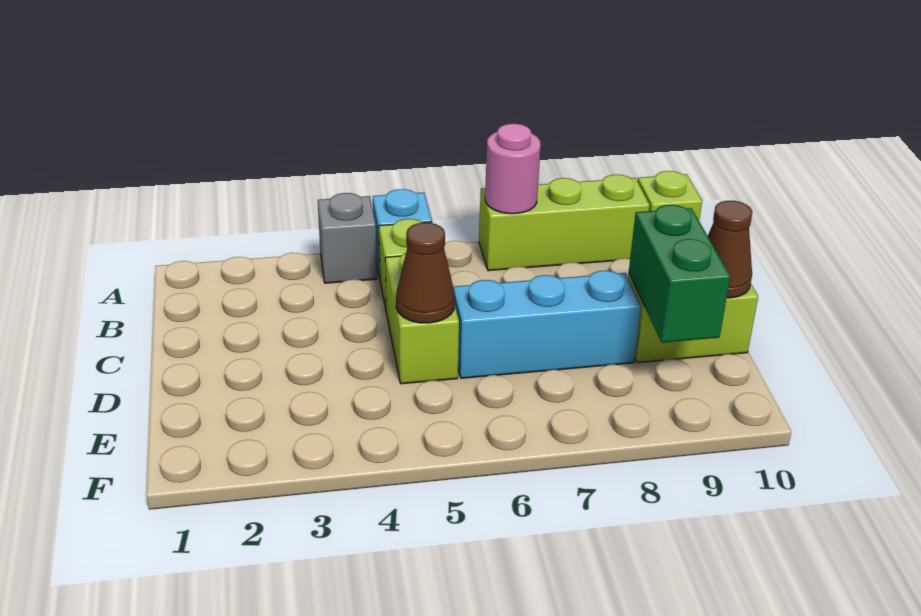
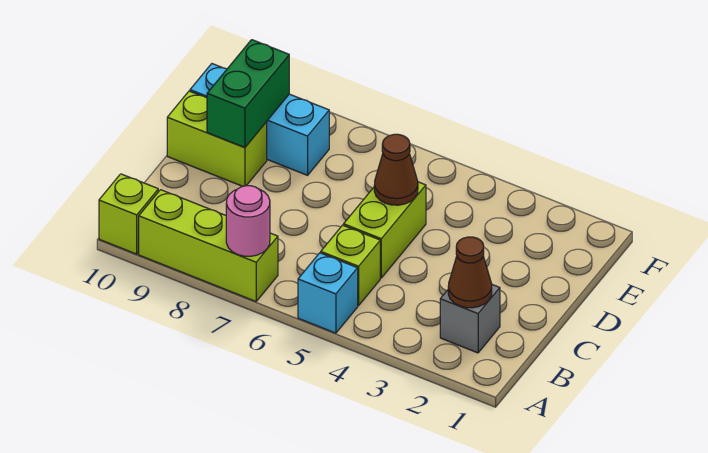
grey 1x1 brick [318,193,377,283] -> grey 1x1 brick moved to [440,285,500,353]
cyan 1x3 brick [453,271,641,378] -> cyan 1x3 brick moved to [190,64,329,175]
brown 1x1 cone [708,201,752,298] -> brown 1x1 cone moved to [448,237,492,308]

